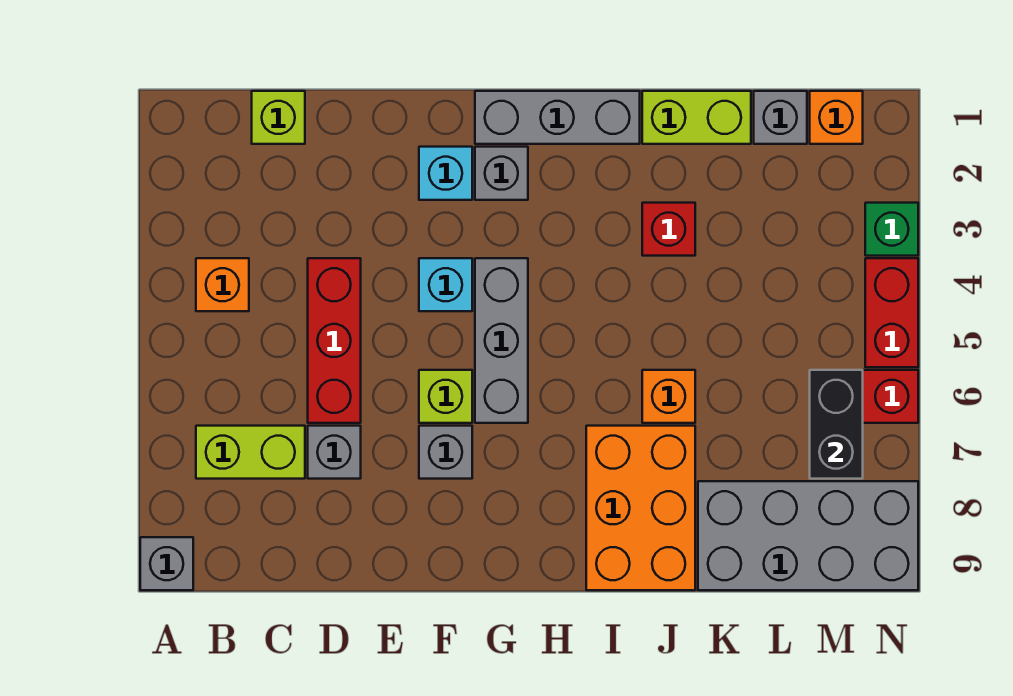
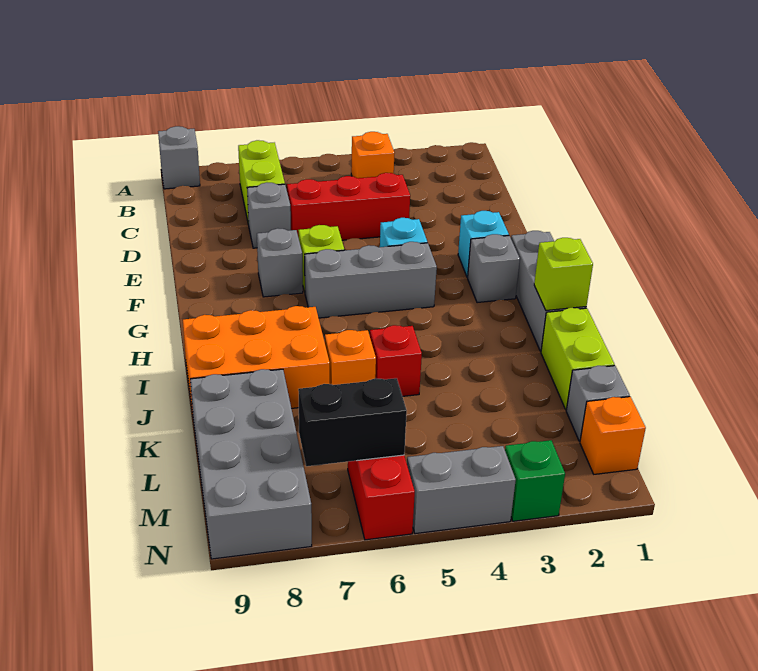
lime 1x1 brick [252,91,305,144] -> lime 1x1 brick moved to [534,238,593,310]
red 1x1 brick [642,203,695,256] -> red 1x1 brick moved to [370,325,422,396]
red 1x2 brick [865,258,918,367] -> grey 1x2 brick [407,446,516,534]

